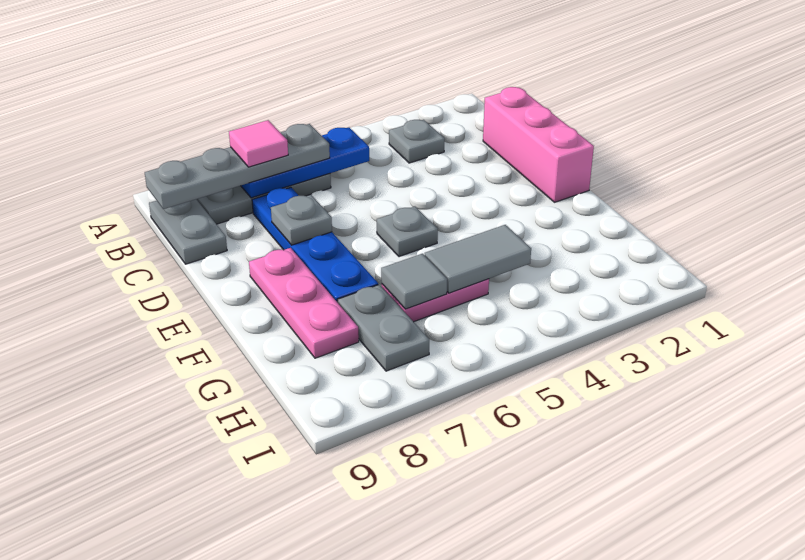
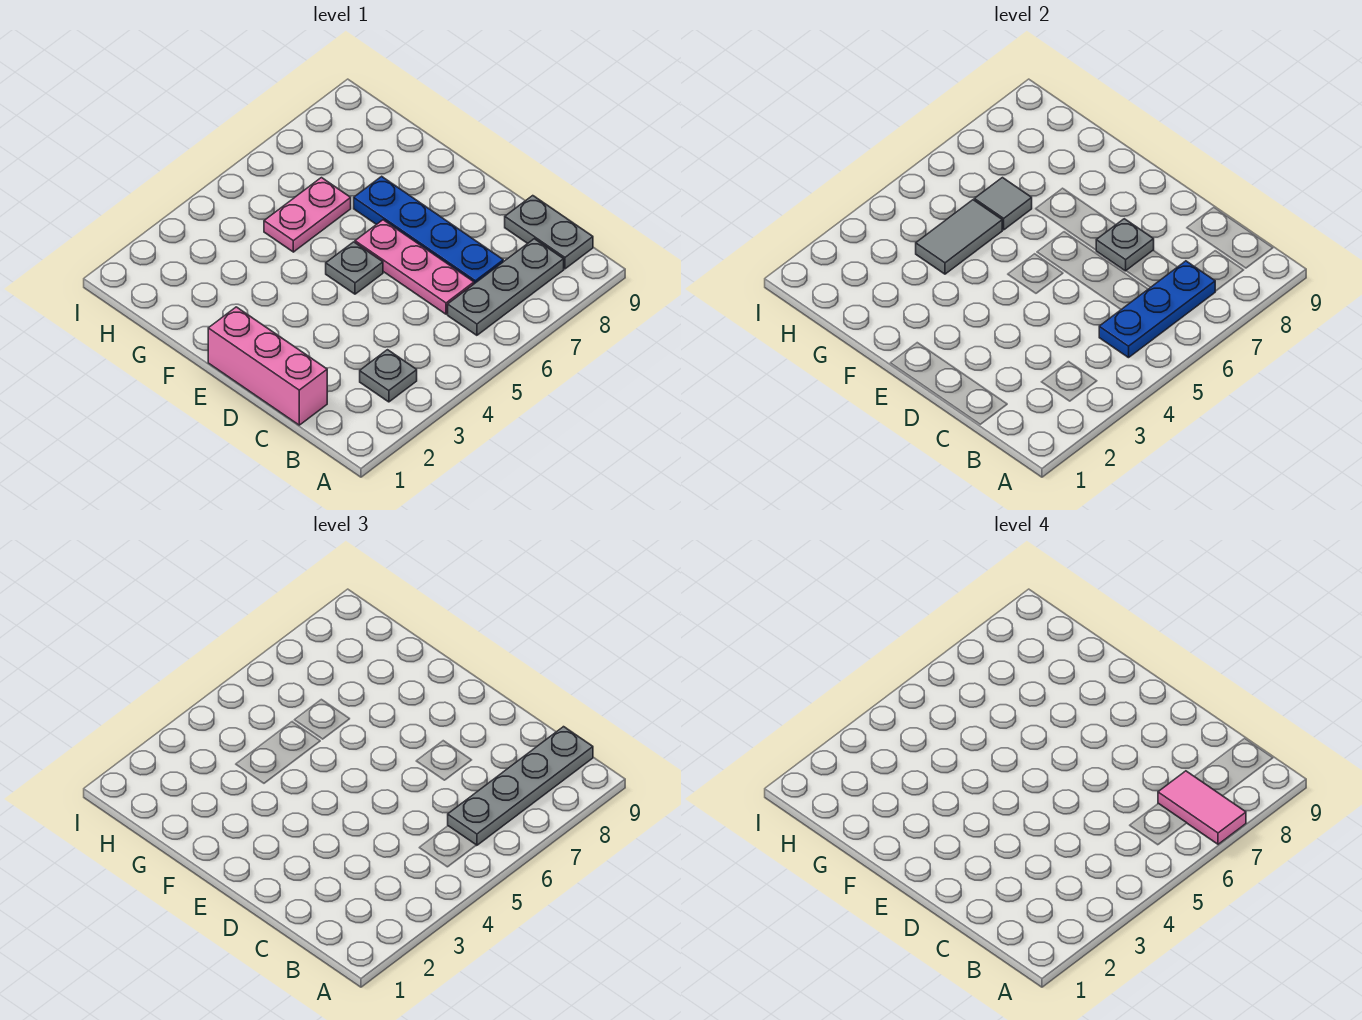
pink 1x1 tile [229,120,288,167] -> pink 1x2 tile [1158,771,1246,844]
pink 1x3 plate [249,248,359,358] -> pink 1x3 plate moved to [355,220,474,314]
grey 1x2 plate [337,284,429,371] -> none

